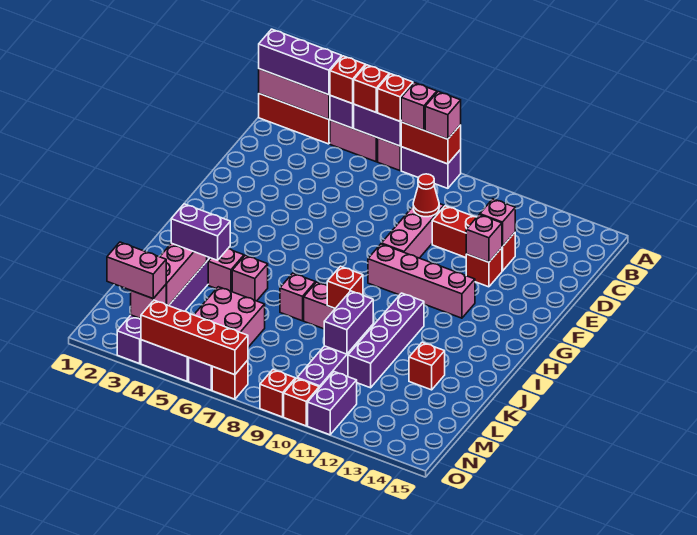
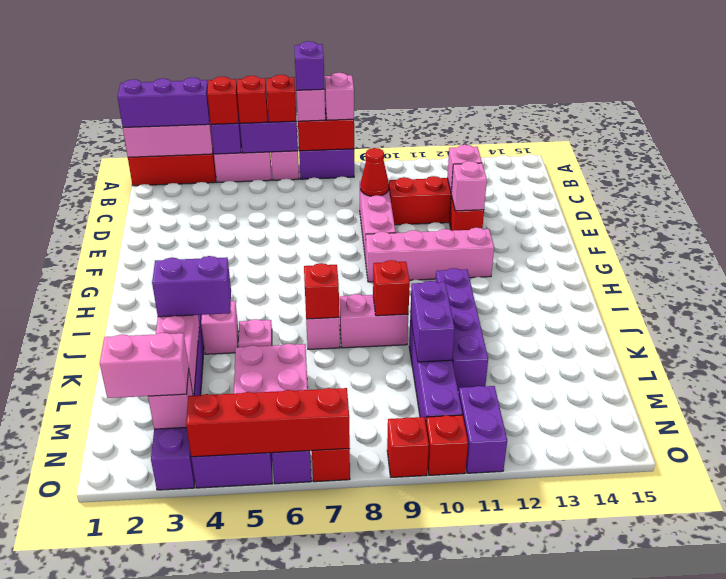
none -> purple 1x1 brick [294,41,324,90]
pink 1x1 brick [232,255,268,301] -> pink 1x1 plate [238,319,272,347]
red 1x1 brick [409,342,445,390] -> red 1x1 brick moved to [304,263,339,319]

